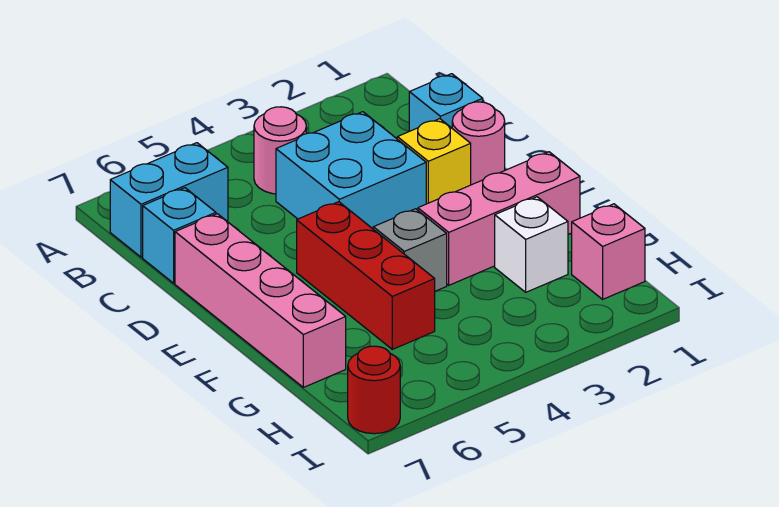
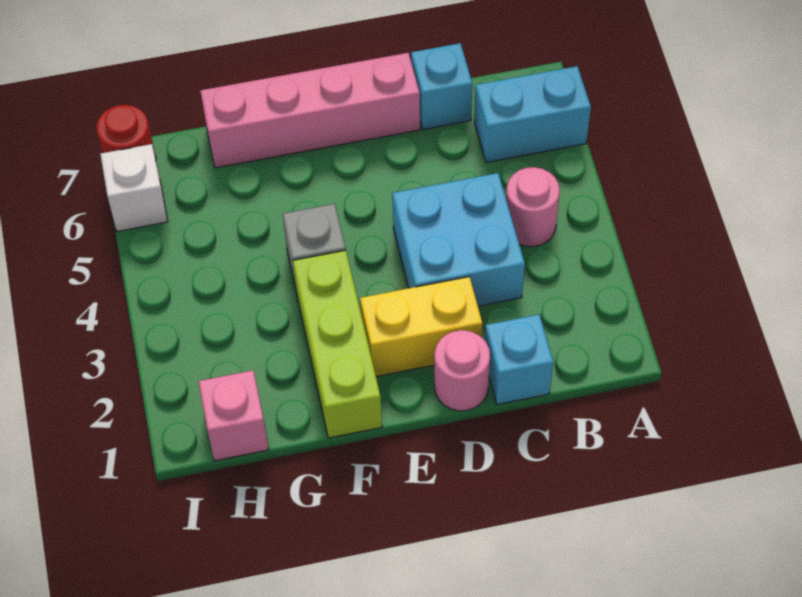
cyan 1x2 brick [110,143,228,257] -> cyan 1x2 brick turned to [474,66,591,162]
yellow 1x1 brick [397,119,471,204] -> yellow 1x2 brick [360,277,482,376]
red 1x3 brick [297,202,435,349] -> none
pink 1x3 brick [418,152,580,285] -> lime 1x3 brick [293,250,382,438]
white 1x1 brick [495,197,568,292] -> white 1x1 brick moved to [100,144,168,232]

